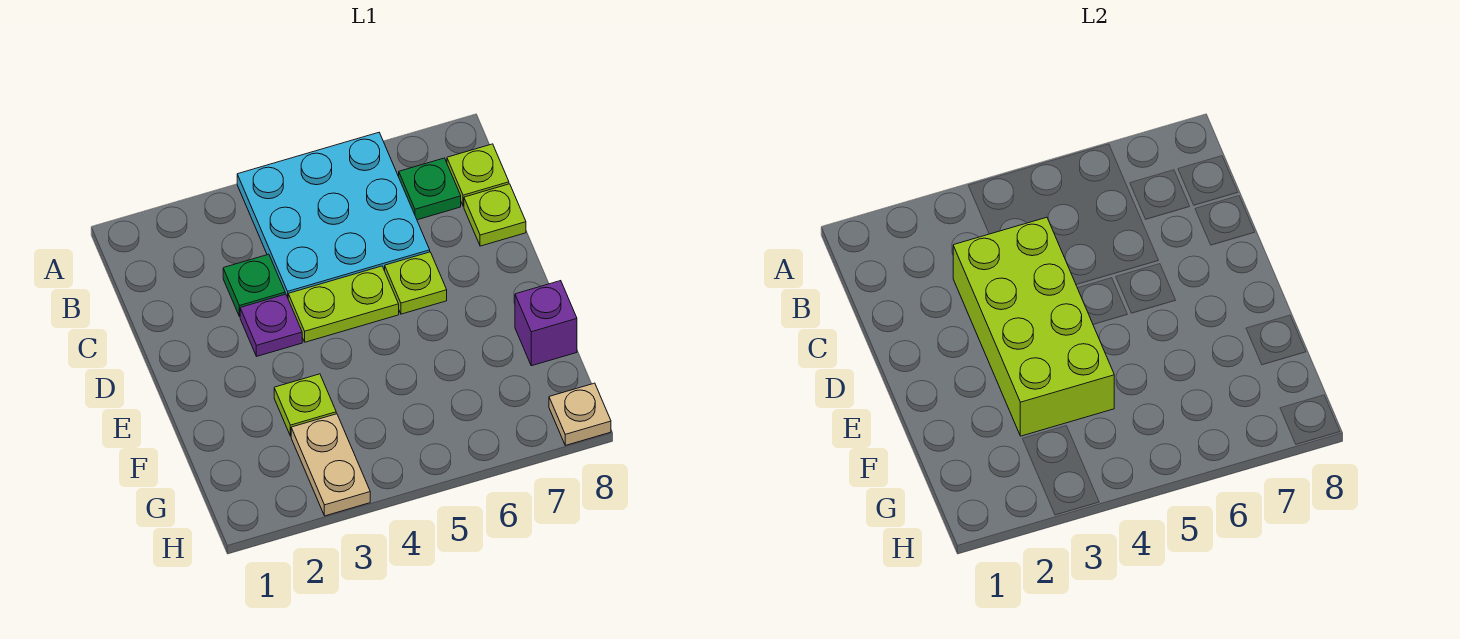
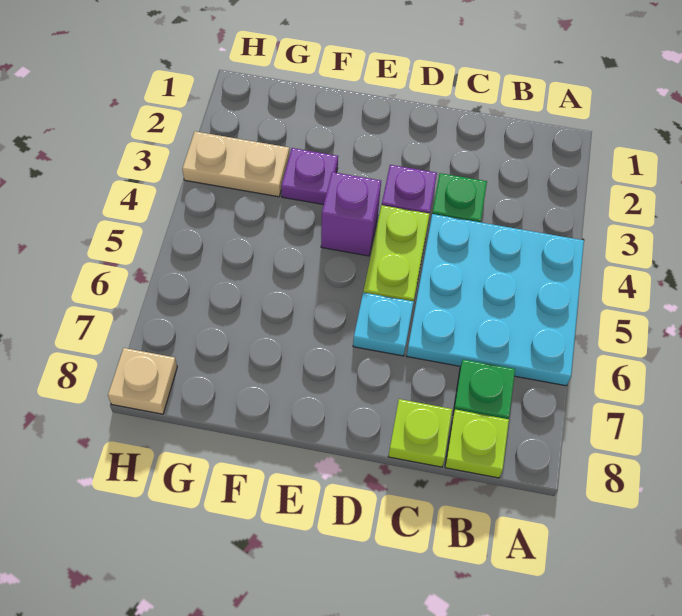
lime 2x4 brick [953,217,1114,436] -> none
lime 1x1 plate [385,252,447,314] -> cyan 1x1 plate [353,293,414,356]
lime 1x1 plate [274,374,336,436] -> purple 1x1 plate [281,148,338,205]
purple 1x1 brick [515,281,577,366] -> purple 1x1 brick moved to [321,172,381,256]

